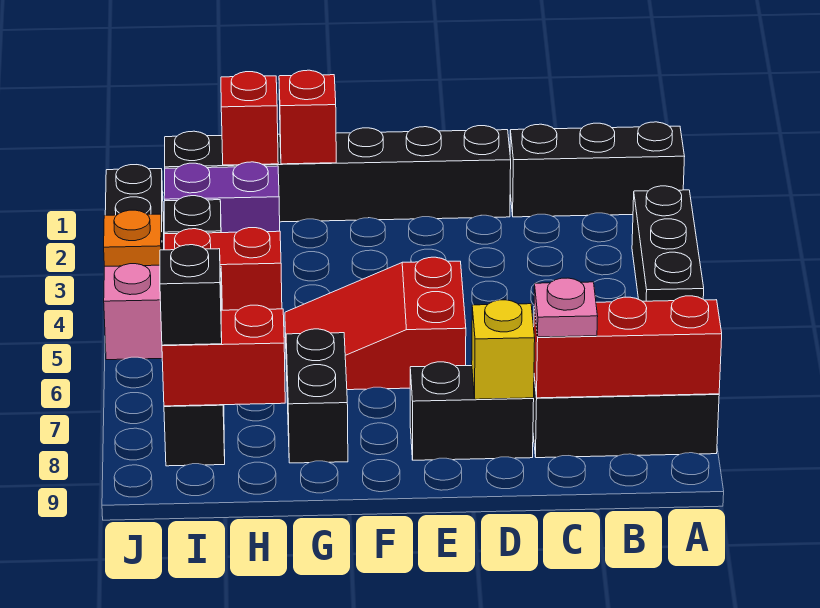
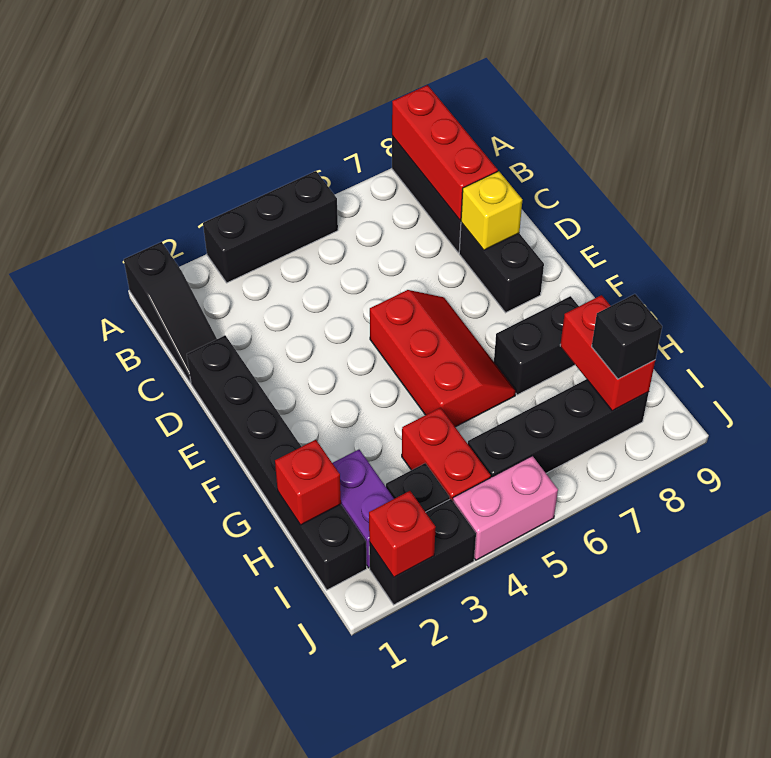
black 1x3 brick [510,122,685,217] -> black 1x3 slope [124,242,217,383]
pink 1x1 plate [534,278,598,337] -> none
red 2x3 slope [285,257,466,390] -> red 2x3 slope turned to [370,290,516,427]
red 1x1 brick [279,70,336,164] -> red 1x1 brick moved to [369,491,436,577]
orange 1x1 plate [104,210,162,266] -> none

